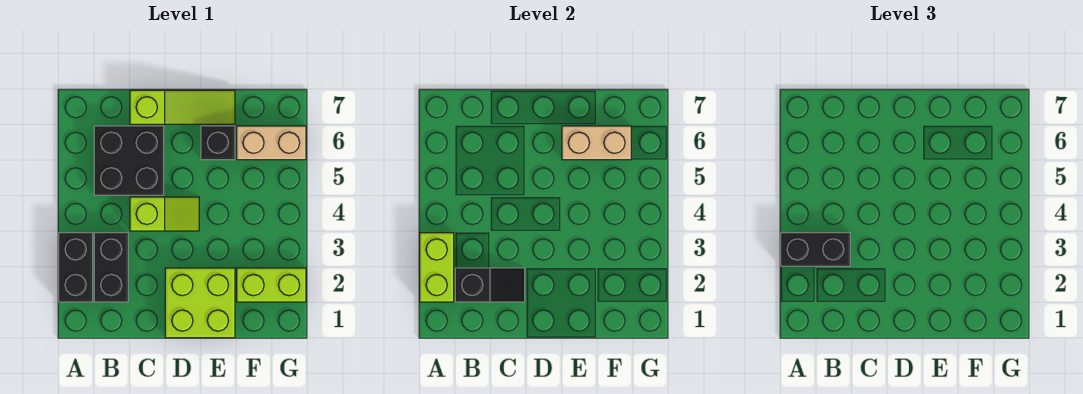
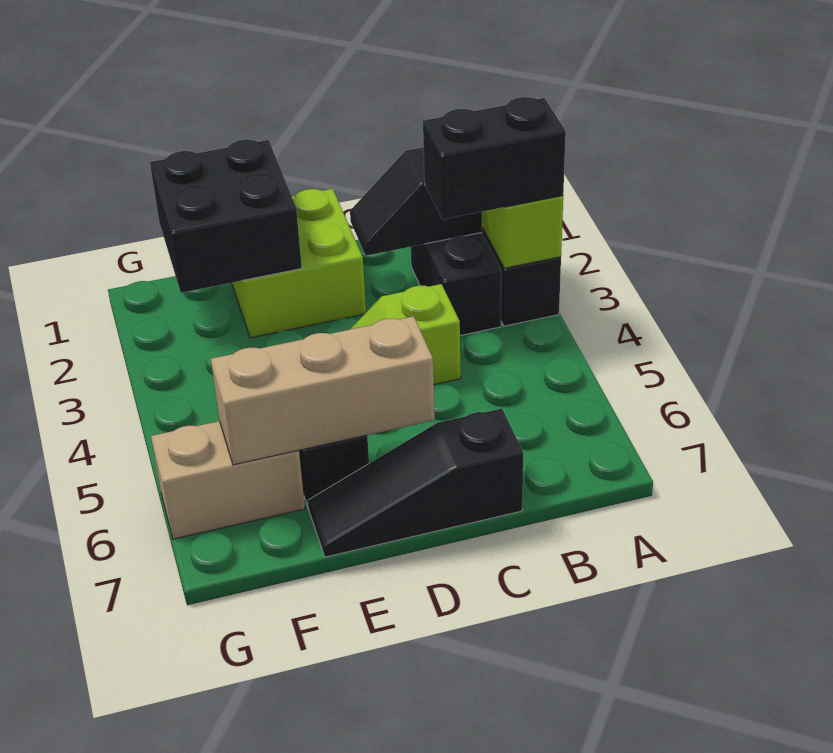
black 2x2 brick [94,126,164,195] -> black 2x2 brick moved to [150,140,302,293]
lime 1x3 slope [130,90,235,124] -> black 1x3 slope [308,409,523,557]
tan 1x2 brick [562,126,631,160] -> tan 1x3 brick [211,316,435,465]
lime 1x2 brick [237,268,306,302] -> none

